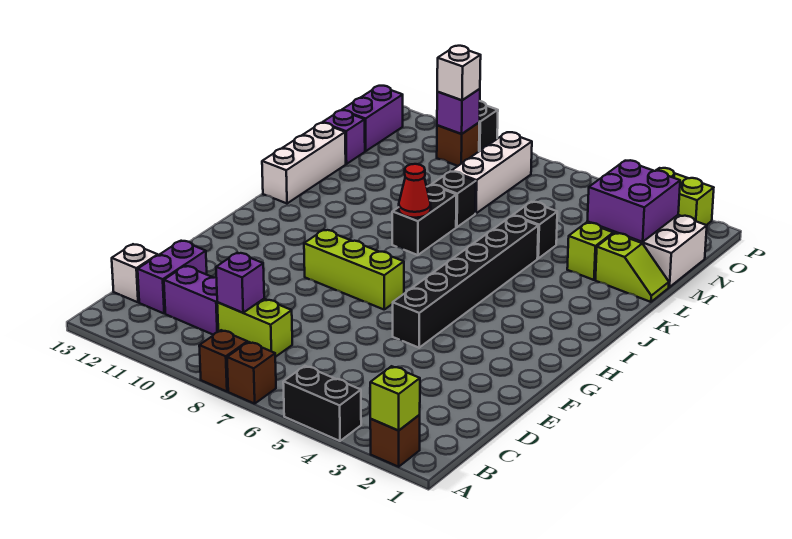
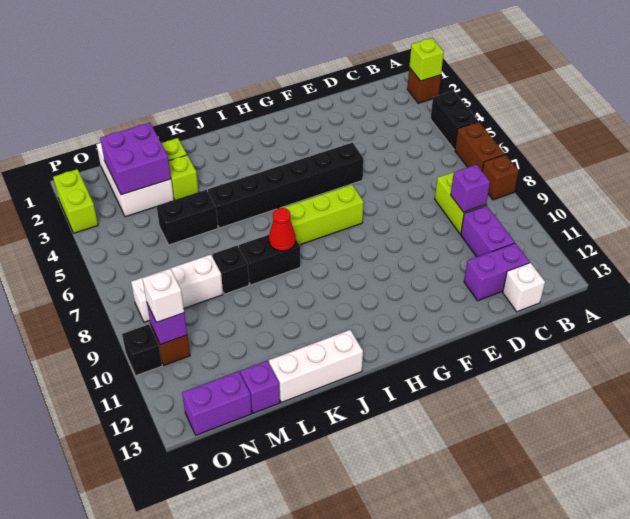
brown 1x1 brick [227,342,276,404] -> brown 1x2 brick [455,122,505,170]
lime 1x3 brick [304,230,404,309] -> lime 1x3 brick turned to [283,185,364,245]
black 1x1 brick [513,202,557,258] -> black 1x2 brick [157,190,218,245]

